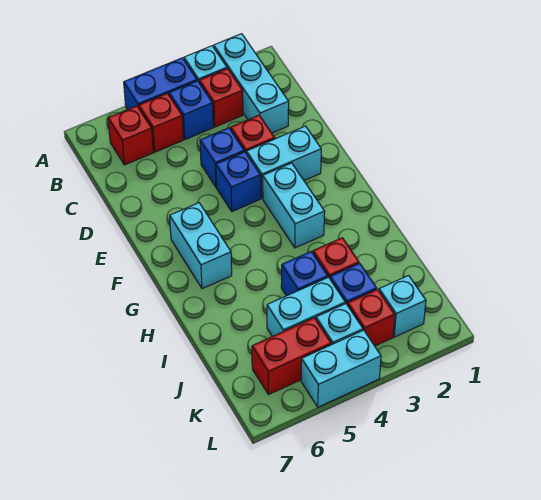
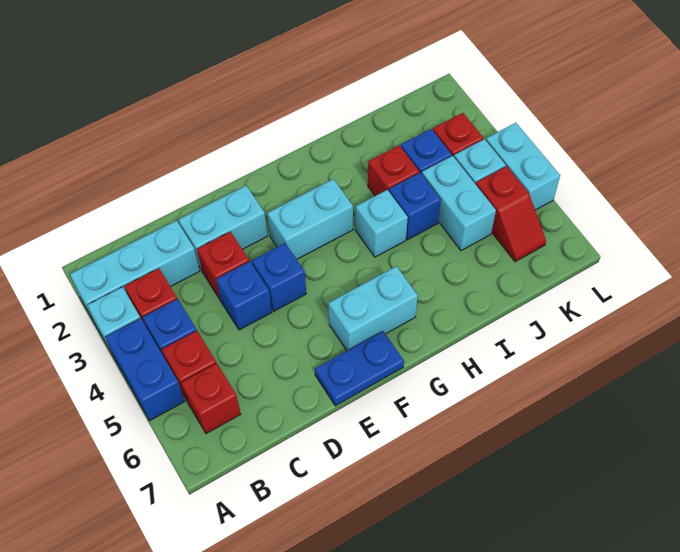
cyan 1x2 brick [247,126,321,199] -> cyan 1x2 brick turned to [178,186,267,270]
none -> blue 1x2 plate [315,331,404,406]
cyan 1x1 brick [379,275,426,337] -> cyan 1x1 brick moved to [355,190,408,257]
red 1x2 brick [252,318,331,395] -> red 1x2 slope [476,166,546,262]

